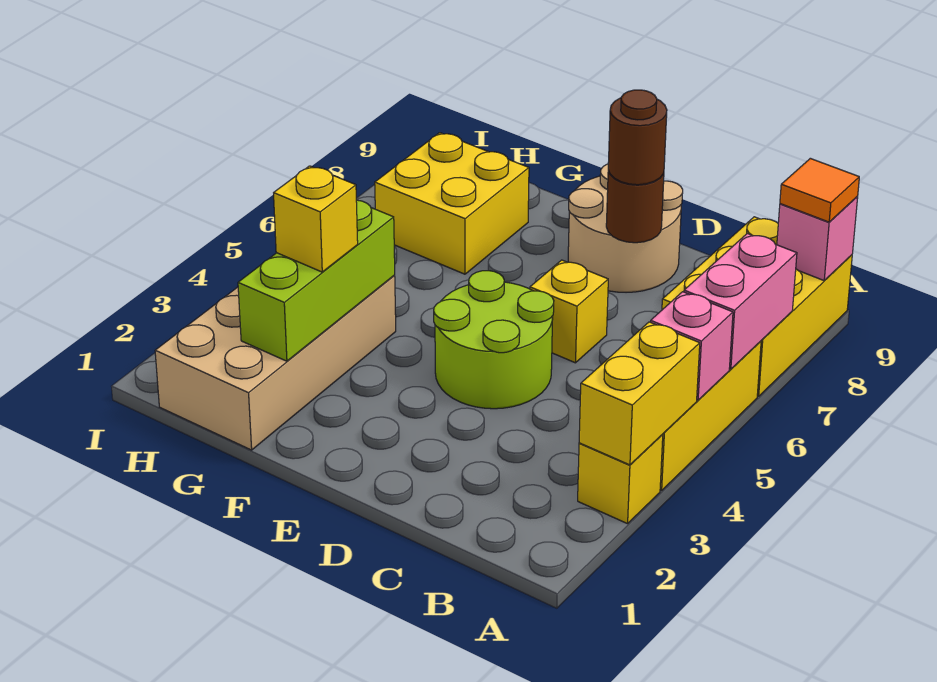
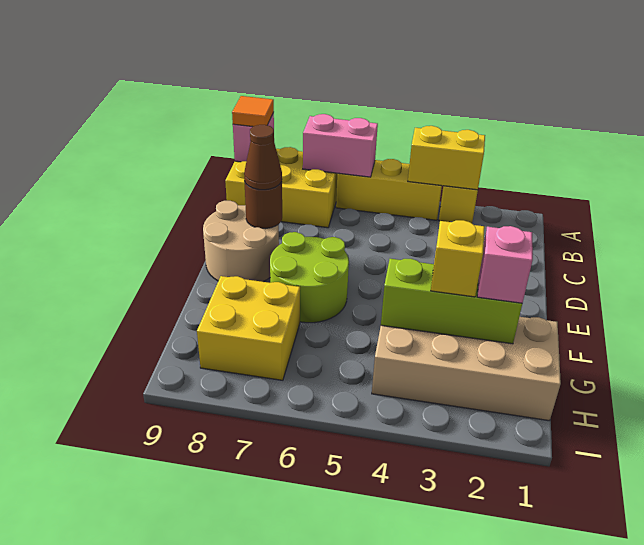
pink 1x1 brick [651,292,733,400] -> pink 1x1 brick moved to [477,226,533,303]
lime 2x2 round brick [434,271,554,409] -> lime 2x2 round brick moved to [270,232,349,323]
yellow 1x1 brick [530,260,608,363] -> none
brown 1x1 round brick [608,90,667,185] -> brown 1x1 cone [244,125,282,190]

